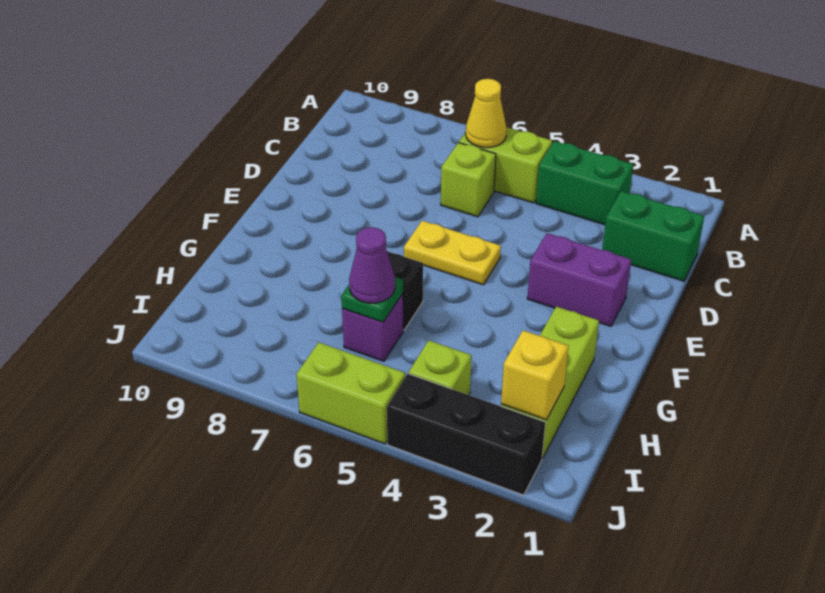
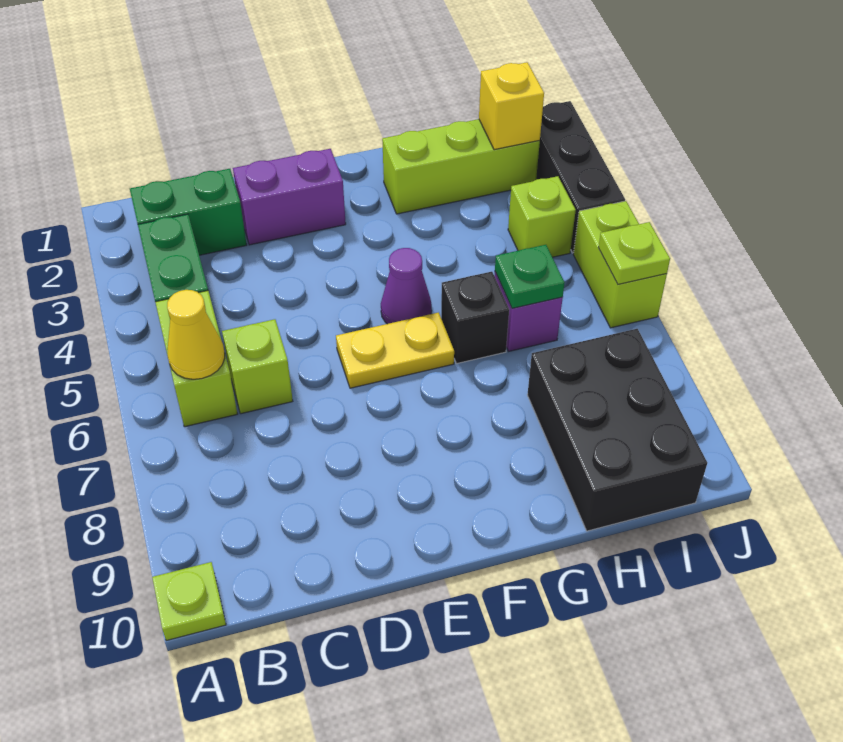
none -> lime 1x1 plate [152,562,226,641]
green 1x2 brick [602,191,704,281] -> green 1x2 brick turned to [130,169,247,255]
purple 1x2 brick [527,233,631,326] -> purple 1x2 brick turned to [233,149,346,245]
yellow 1x2 plate [404,221,501,285] -> yellow 1x2 plate turned to [336,312,454,388]
purple 1x1 cone [349,227,395,303] -> purple 1x1 cone moved to [381,248,432,324]
none -> black 2x3 brick [527,329,707,531]
none -> lime 1x1 plate [598,222,670,284]

